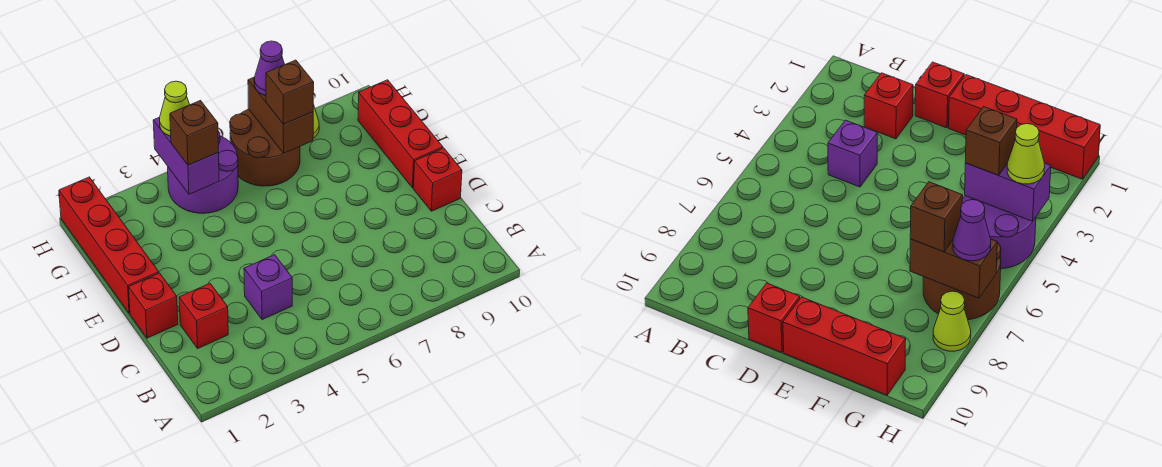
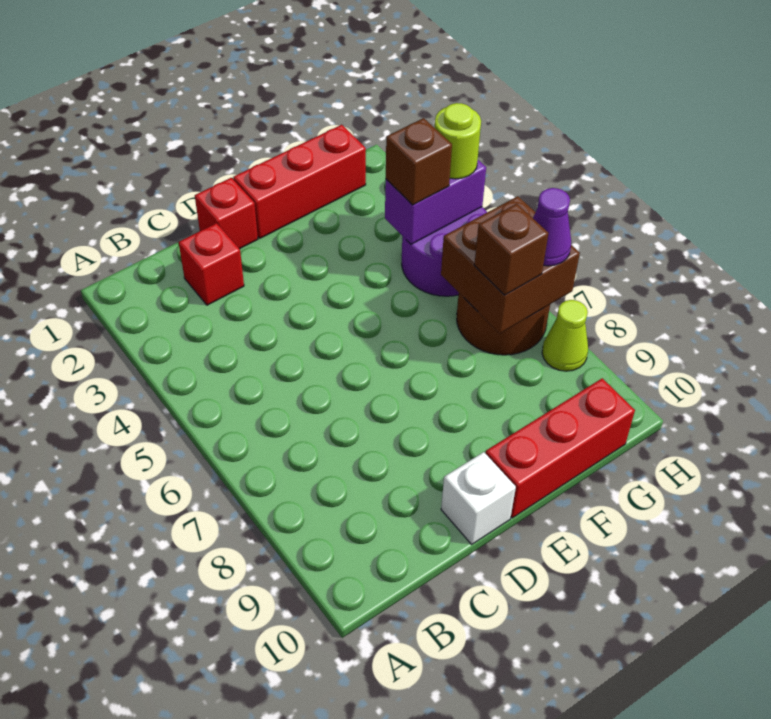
purple 1x1 brick [244,255,292,320] -> none
red 1x1 brick [413,148,462,211] -> white 1x1 brick [441,452,516,544]
red 1x4 brick [59,177,159,313] -> red 1x3 brick [233,125,366,238]
brown 1x2 brick [248,77,313,153] -> brown 2x2 brick [441,196,580,333]
lime 1x1 cone [160,81,190,136] -> lime 1x1 round brick [435,103,481,179]

